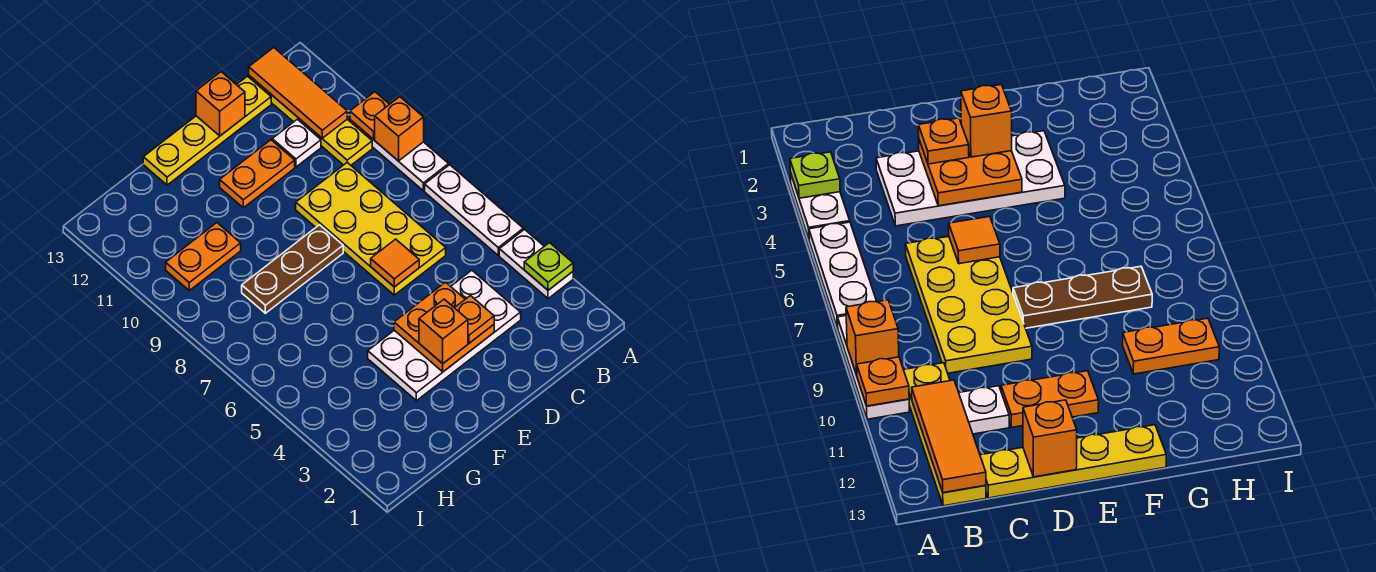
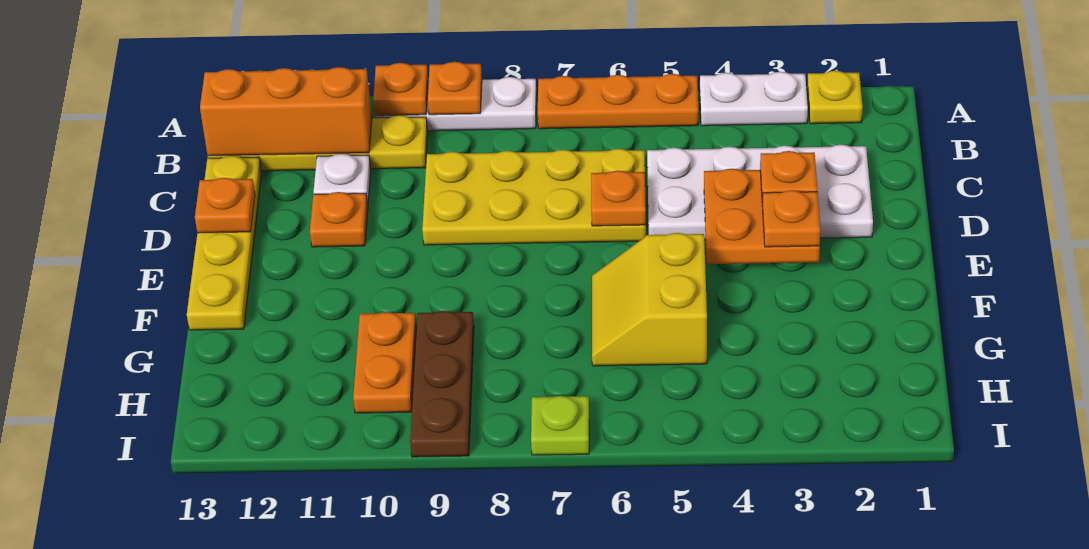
none -> yellow 1x1 plate [807,71,863,124]
lime 1x1 plate [524,243,573,290] -> lime 1x1 plate moved to [531,396,589,455]
white 1x3 plate [425,165,523,255] -> orange 1x3 plate [538,74,698,129]
orange 1x1 brick [375,97,424,161] -> orange 1x1 plate [428,62,482,115]
orange 1x3 tile [249,48,347,138] -> orange 1x3 brick [200,67,372,156]
white 2x4 plate [368,270,521,401] -> white 2x4 plate turned to [647,145,873,240]
orange 1x1 tile [371,239,419,287] -> orange 1x1 plate [591,171,646,226]
orange 1x2 plate [220,140,295,208] -> orange 1x1 plate [310,192,368,247]
orange 1x1 brick [196,72,245,136] -> orange 1x1 plate [195,178,255,233]
orange 1x1 brick [419,299,468,364] -> orange 1x1 plate [763,190,820,247]
brown 1x3 plate [242,225,343,313] -> brown 1x3 plate moved to [410,311,474,457]
none -> yellow 2x2 slope [592,233,707,366]

